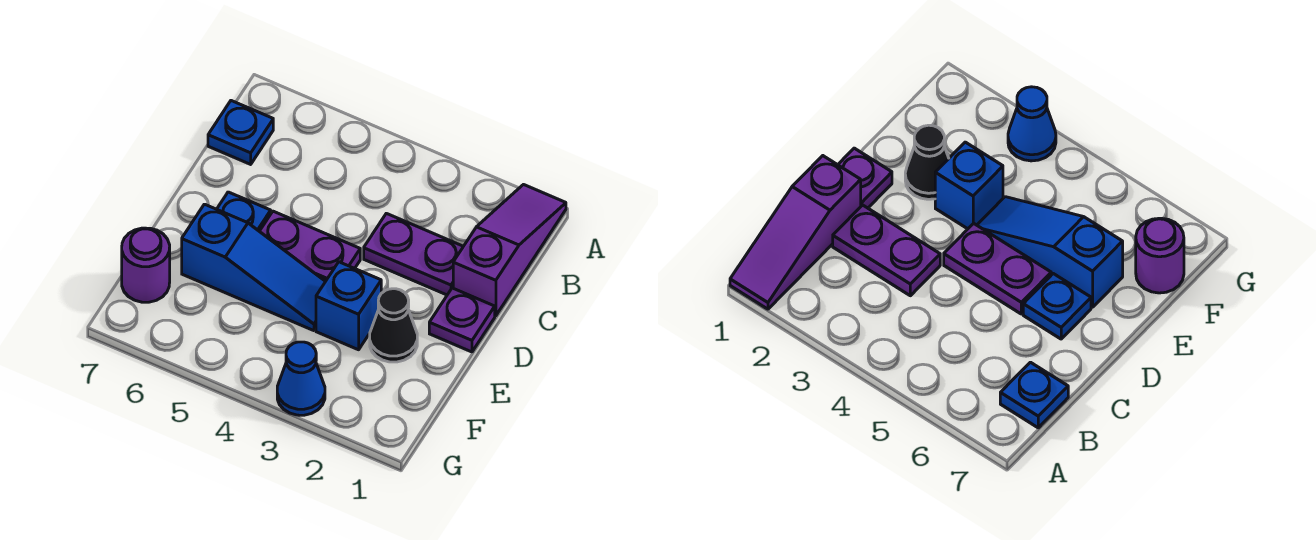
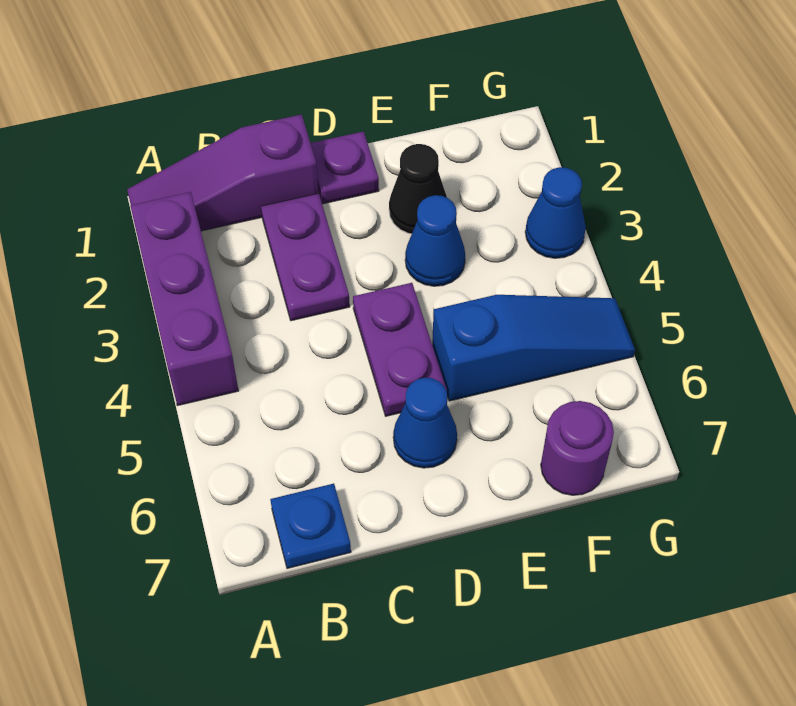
none -> purple 1x3 brick [130,192,239,406]
blue 1x1 plate [217,192,271,231] -> blue 1x1 cone [393,378,457,468]
blue 1x1 brick [316,262,381,350] -> blue 1x1 cone [405,195,465,286]
blue 1x3 slope [182,204,326,331] -> blue 1x3 slope turned to [432,295,635,401]

